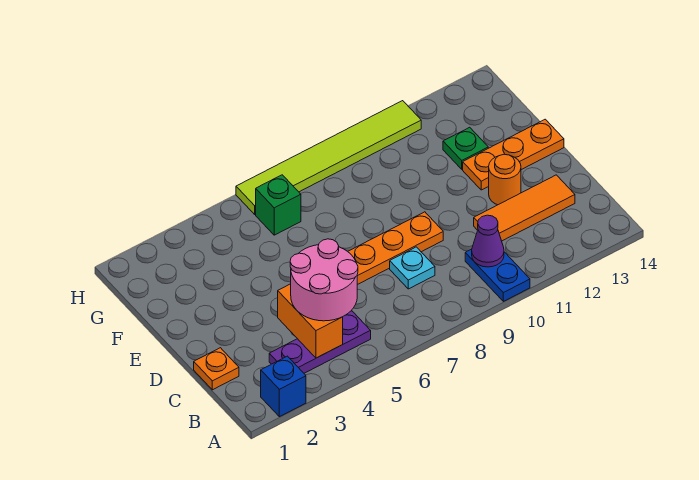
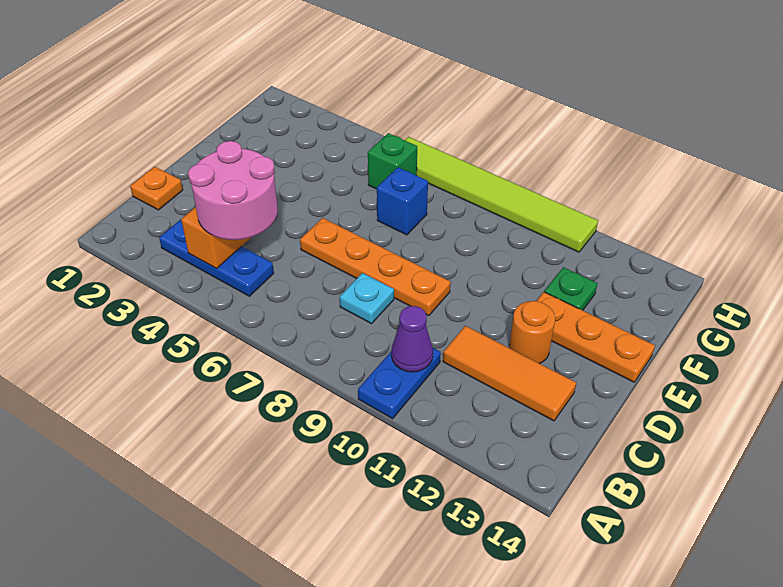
blue 1x1 brick [261,356,306,417] -> blue 1x1 brick moved to [377,167,428,235]
purple 1x3 plate [269,311,371,373] -> blue 1x3 plate [159,219,274,296]

